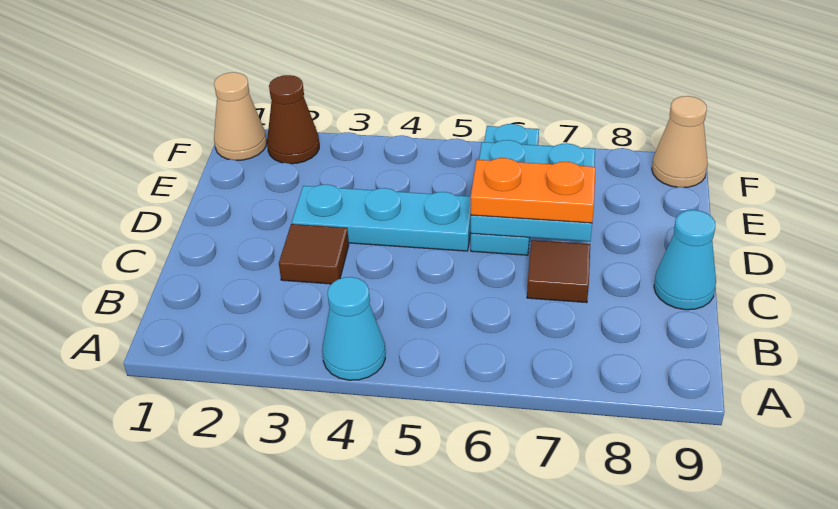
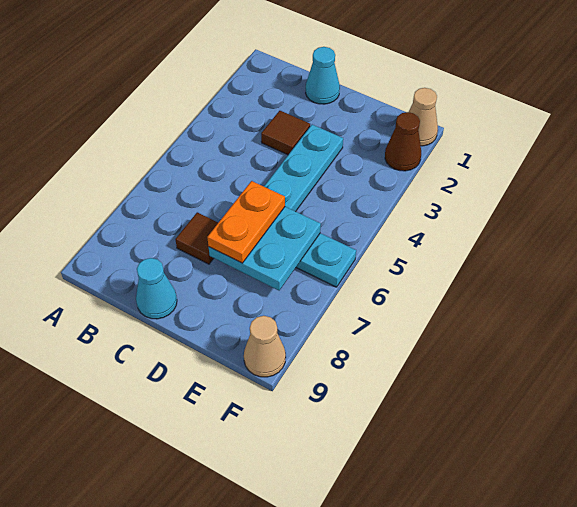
cyan 1x1 cone [322,277,385,380] -> cyan 1x1 cone moved to [306,47,340,104]

